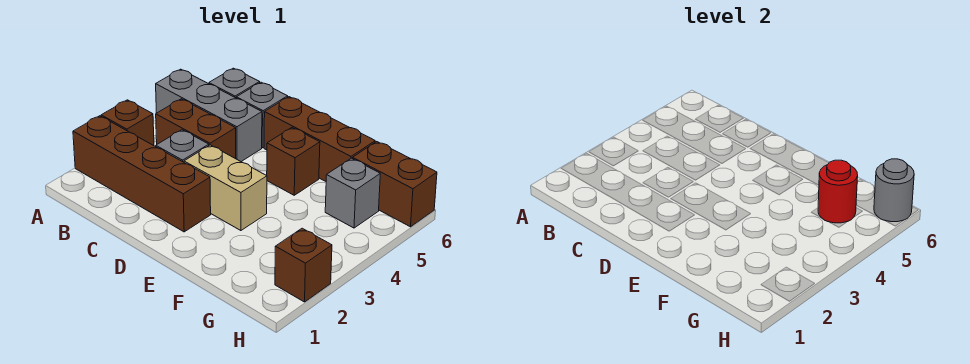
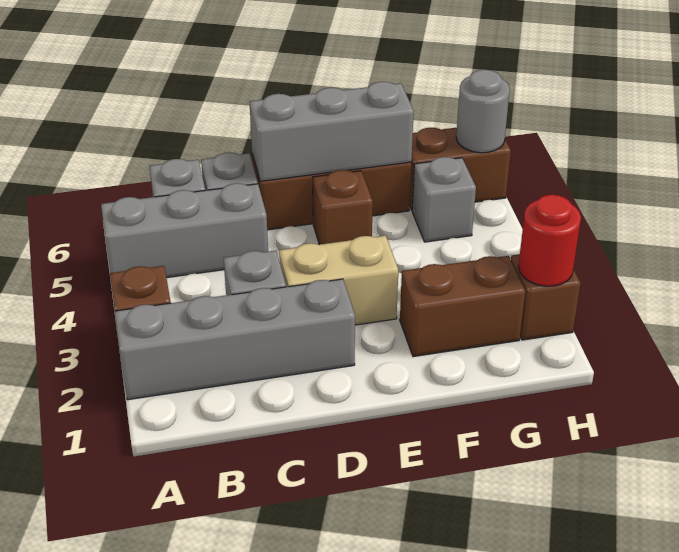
brown 1x4 brick [73,116,211,232] -> grey 1x4 brick [115,279,355,400]
brown 1x2 brick [156,99,236,159] -> brown 1x2 brick moved to [400,256,525,357]
none -> grey 1x3 brick [250,82,414,181]
red 1x1 round brick [818,160,858,223] -> red 1x1 round brick moved to [518,195,581,286]

